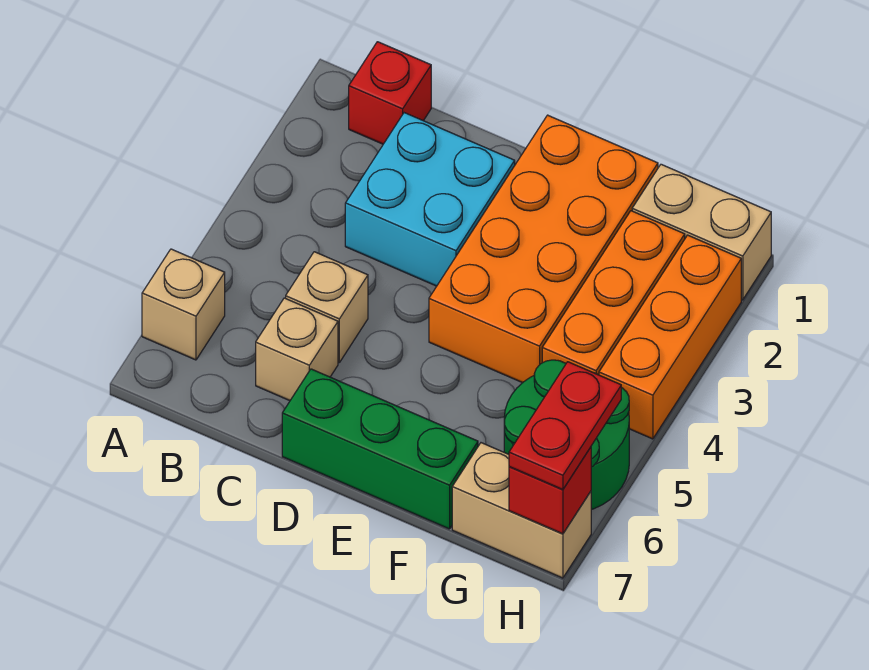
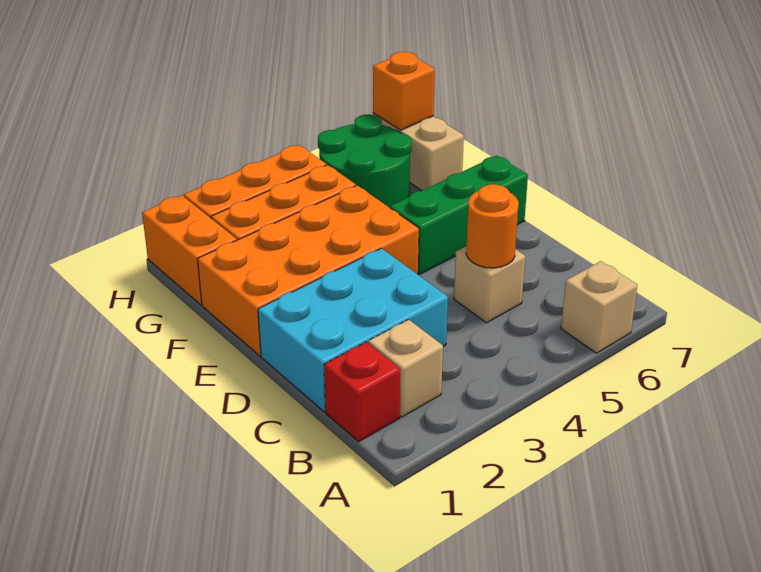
cyan 2x2 brick [345,113,515,286] -> cyan 2x3 brick [258,248,448,412]
none -> orange 1x1 round brick [466,184,519,268]
tan 1x1 brick [256,298,338,401] -> tan 1x1 brick moved to [368,319,443,417]
green 1x3 brick [282,369,478,529] -> green 1x3 brick turned to [390,156,528,274]
tan 1x2 brick [632,164,771,300] -> orange 1x2 brick [142,195,237,305]
red 1x2 plate [509,362,621,490] -> none
red 1x1 brick [509,447,591,534] -> orange 1x1 brick [373,52,435,130]

